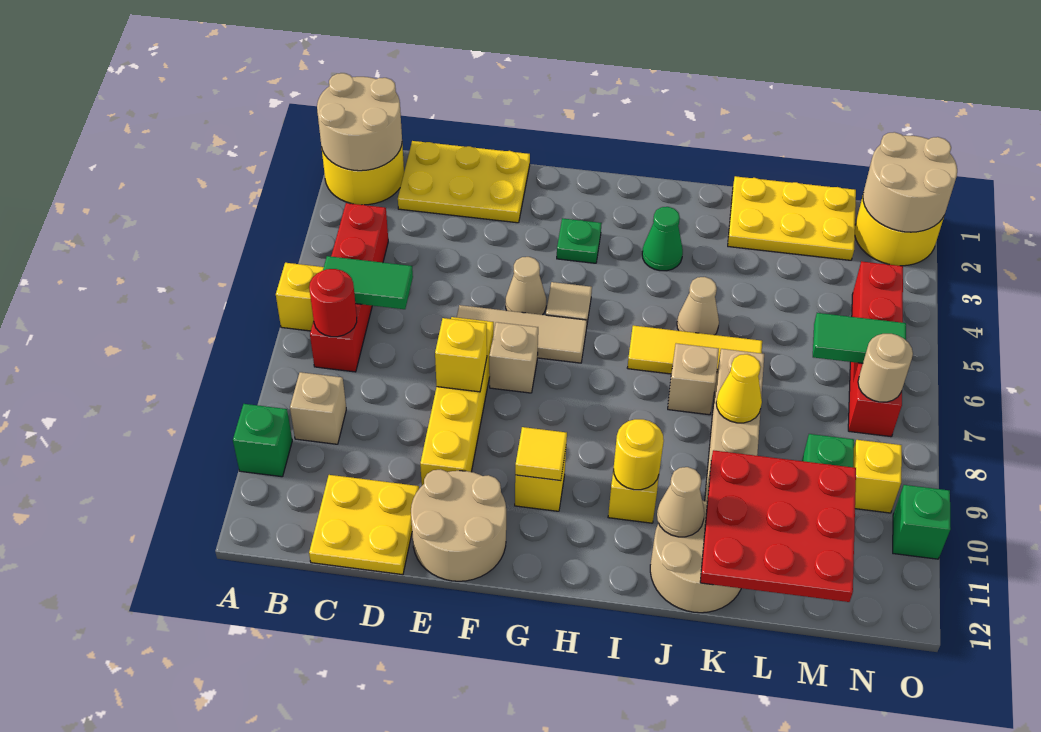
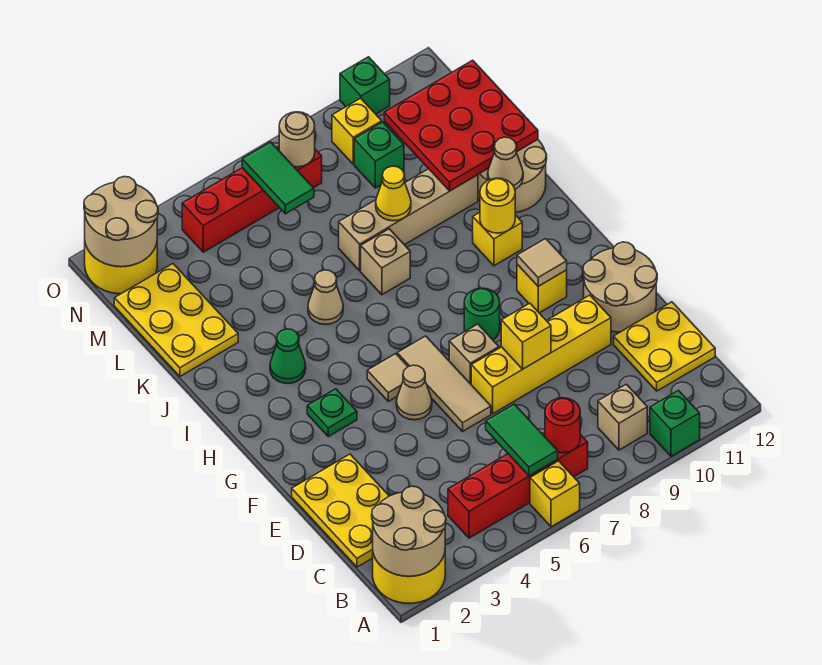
none -> green 1x1 round brick [464,288,500,340]
yellow 1x1 tile [515,427,567,481] -> tan 1x1 tile [517,239,567,286]
yellow 1x3 tile [627,326,762,374] -> none

